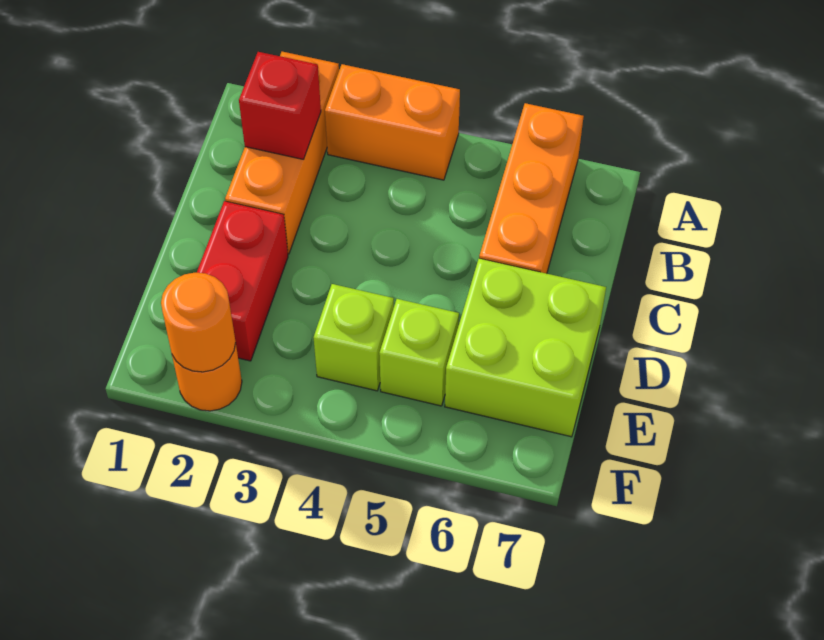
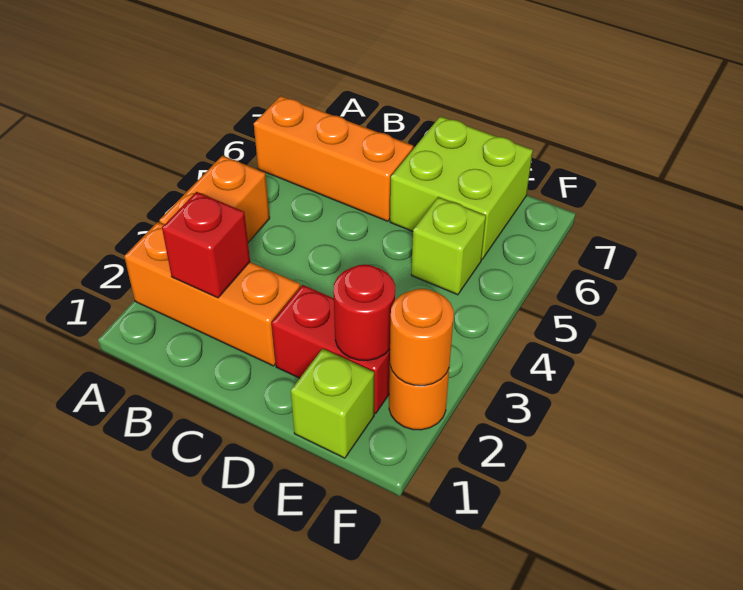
none -> red 1x1 round brick [333,264,395,361]
lime 1x1 brick [314,284,394,391] -> lime 1x1 brick moved to [291,349,374,458]

